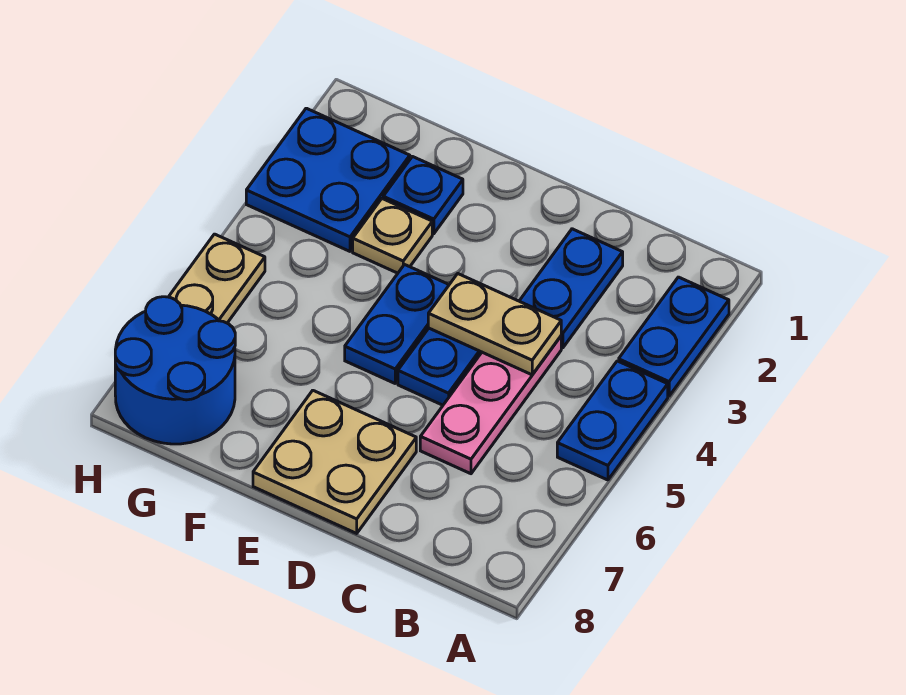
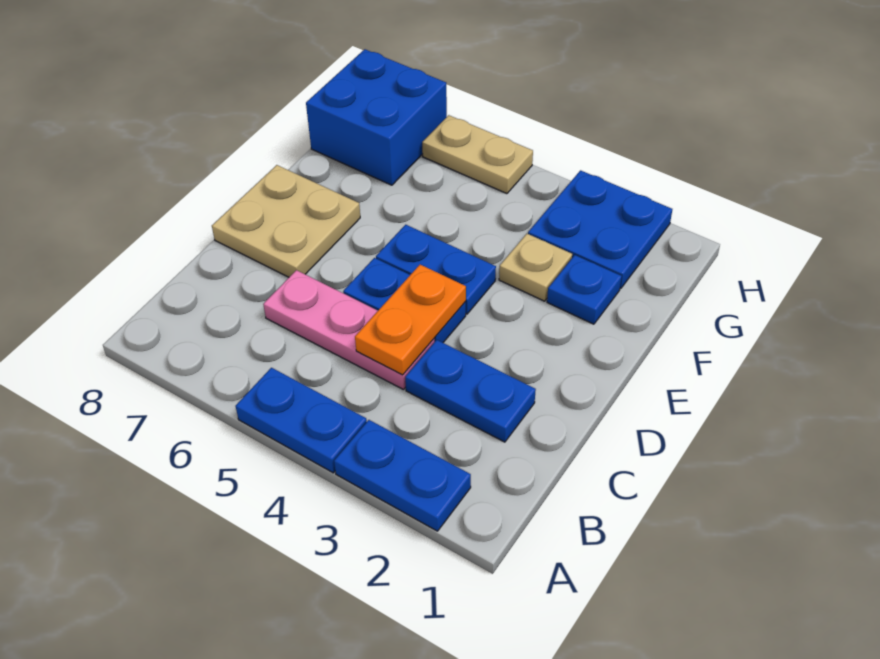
tan 1x2 plate [428,274,561,375] -> orange 1x2 plate [355,265,466,375]
blue 2x2 round brick [115,297,235,444] -> blue 2x2 brick [306,49,447,185]

